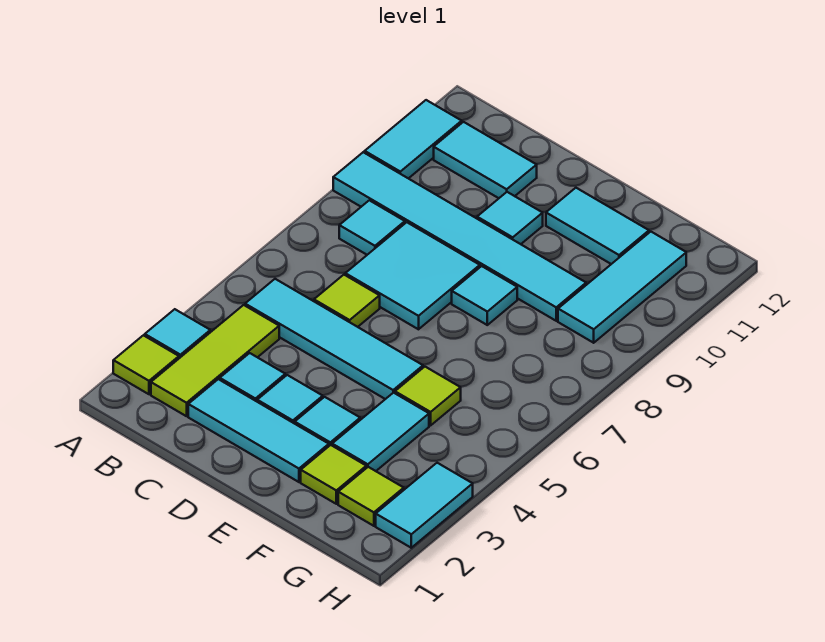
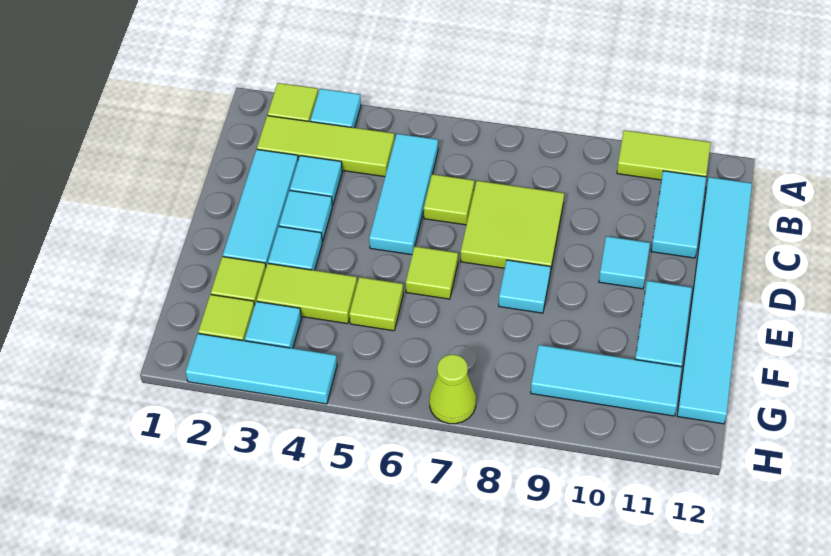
cyan 1x6 tile [333,152,586,321] -> cyan 1x6 tile moved to [677,177,752,424]
cyan 1x2 tile [365,100,462,179] -> lime 1x2 tile [617,130,711,180]
cyan 1x4 tile [245,279,423,399] -> cyan 1x3 tile [369,134,438,255]
cyan 1x1 tile [339,200,405,255] -> cyan 1x1 tile moved to [245,302,301,348]
cyan 2x2 tile [345,222,480,329] -> lime 2x2 tile [461,181,564,273]
none -> lime 1x1 tile [406,247,458,299]
cyan 1x2 tile [332,393,429,471] -> lime 1x2 tile [257,264,357,324]
cyan 1x2 tile [376,463,473,548] -> cyan 1x3 tile [185,334,337,404]
none -> lime 1x1 cone [429,355,476,424]

